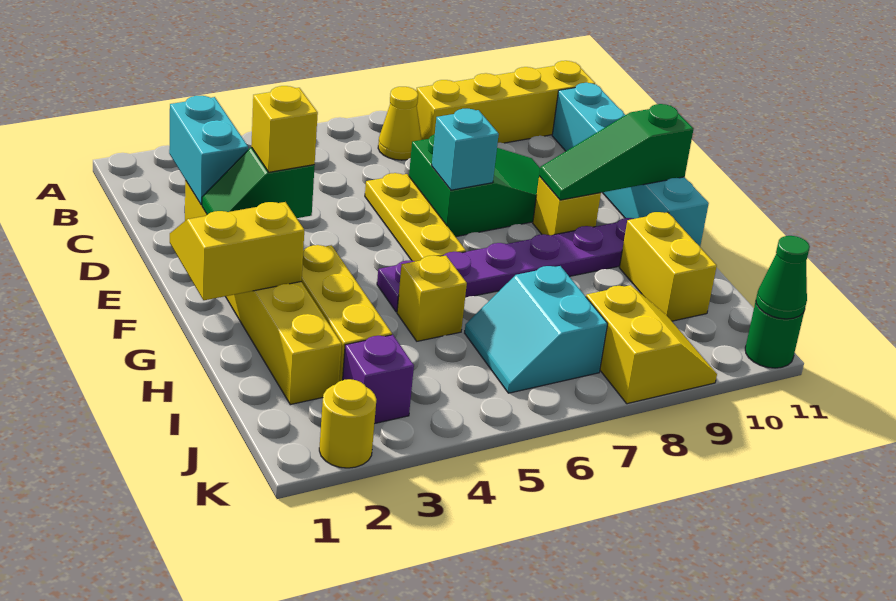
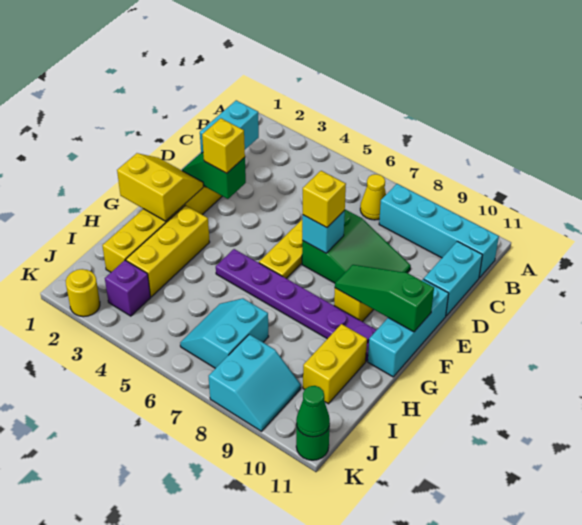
yellow 1x4 brick [417,61,595,143] -> cyan 1x4 brick [379,184,499,278]
yellow 1x1 brick [397,256,467,341] -> yellow 1x1 brick moved to [303,171,346,228]
yellow 2x2 slope [586,285,717,404] -> cyan 2x2 slope [209,334,301,431]

